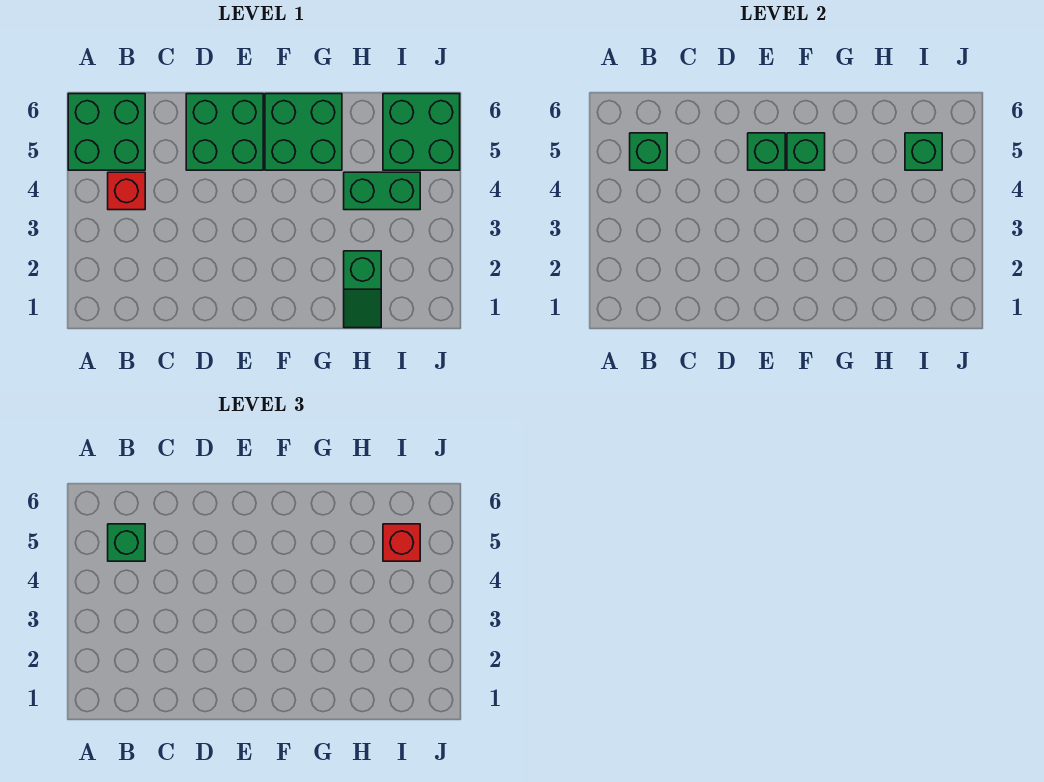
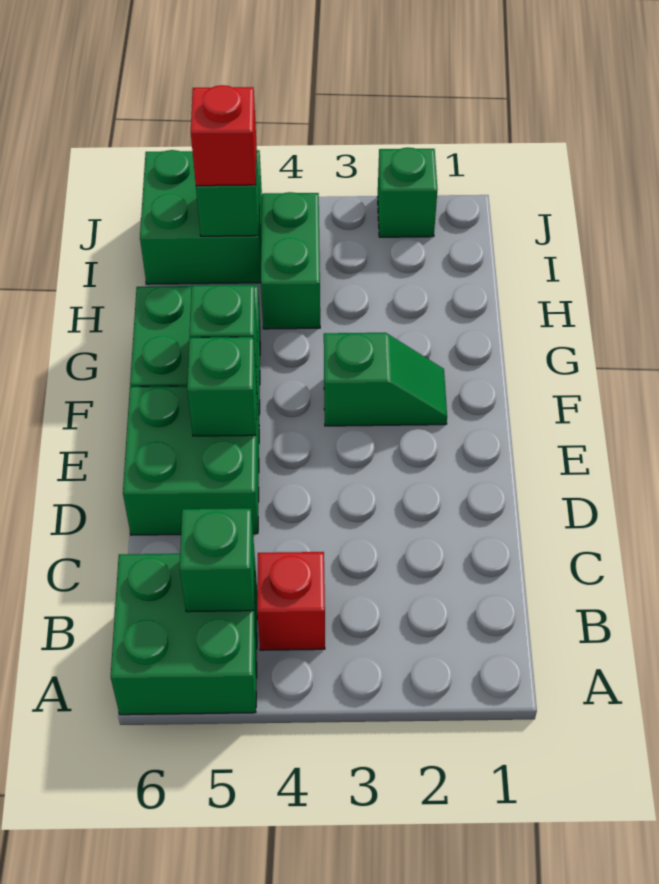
green 1x1 brick [108,524,145,561] -> green 1x1 brick moved to [378,148,438,237]
green 1x2 slope [344,251,381,328] -> green 1x2 slope moved to [324,333,447,426]

